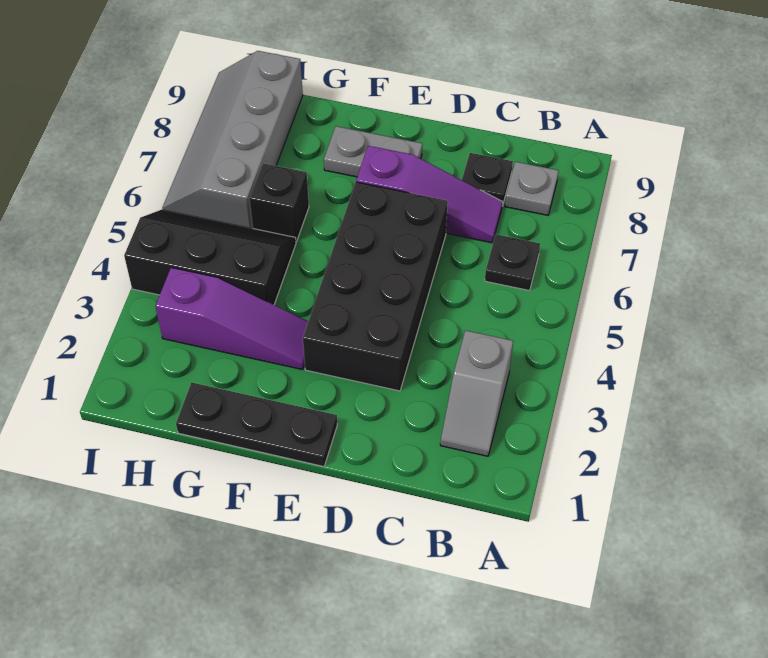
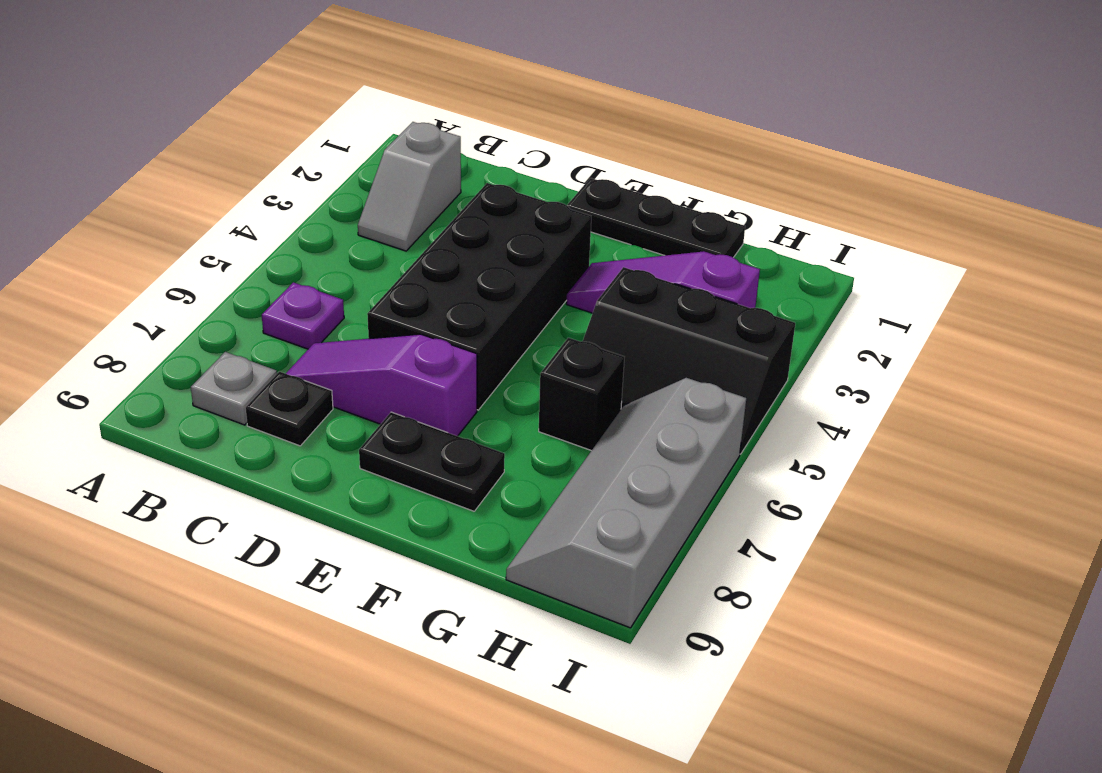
grey 1x2 slope [440,330,513,456] -> grey 1x2 slope turned to [358,122,461,251]
black 1x1 plate [485,234,540,291] -> purple 1x1 plate [262,282,344,349]
grey 1x2 plate [324,126,422,177] -> black 1x2 plate [359,412,505,511]
grey 2x4 slope [162,51,303,228] -> grey 2x4 slope turned to [506,378,746,628]

